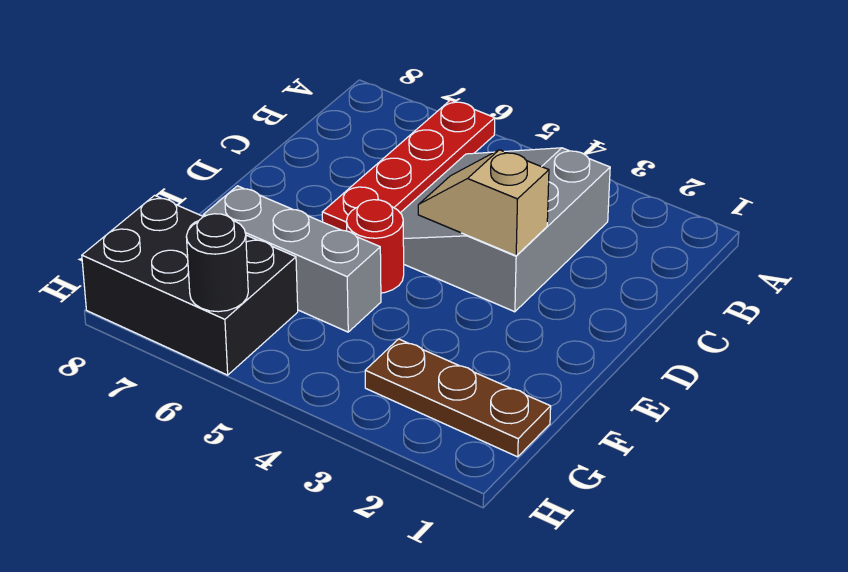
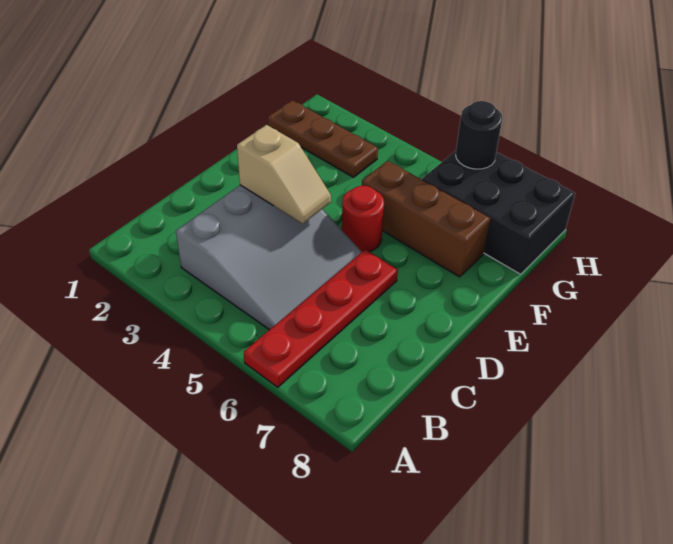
grey 1x3 brick [203,186,381,332] -> brown 1x3 brick [362,161,490,277]

